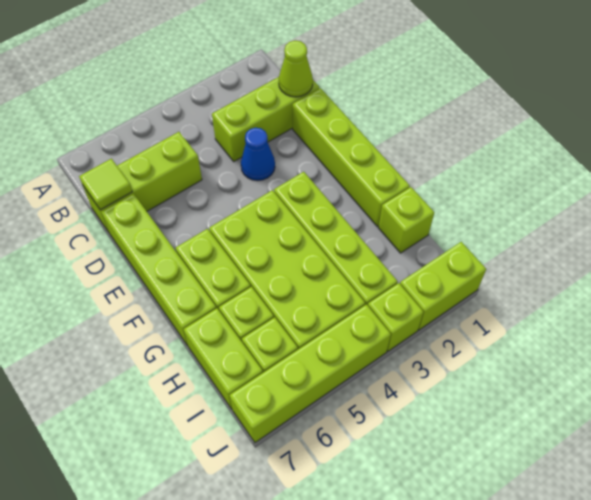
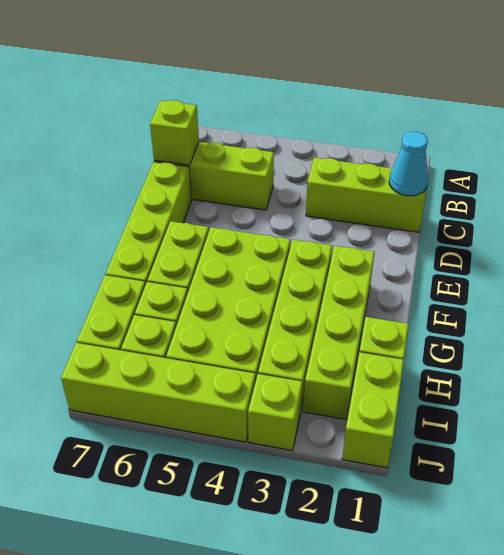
lime 1x1 cone [279,41,313,97] -> cyan 1x1 cone [389,132,428,196]
lime 1x1 tile [79,159,132,210] -> lime 1x1 brick [150,100,199,165]
lime 1x4 brick [293,88,410,226] -> lime 1x4 brick moved to [303,246,375,419]
blue 1x1 cone [241,128,275,181] -> none
lime 1x2 brick [400,242,486,330] -> lime 1x2 brick turned to [342,352,404,468]

